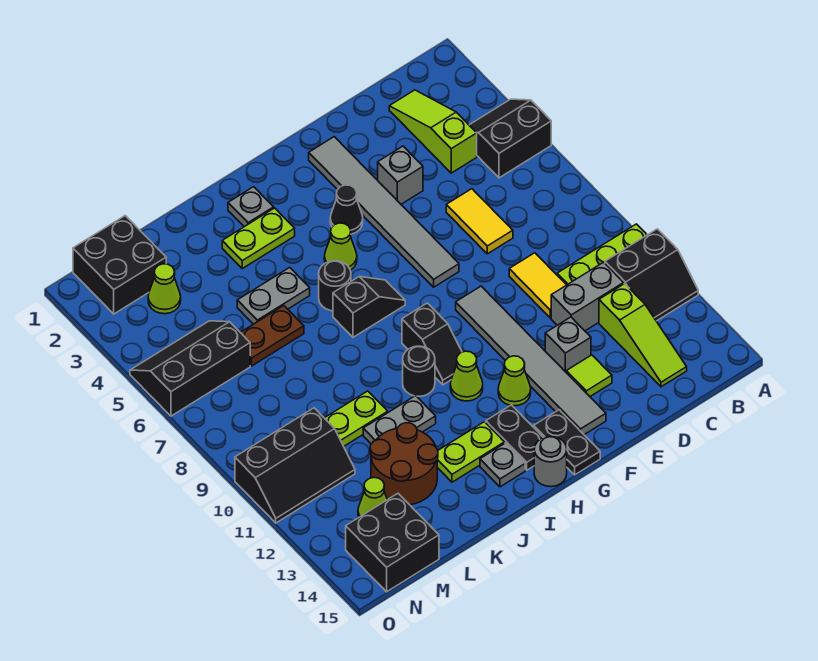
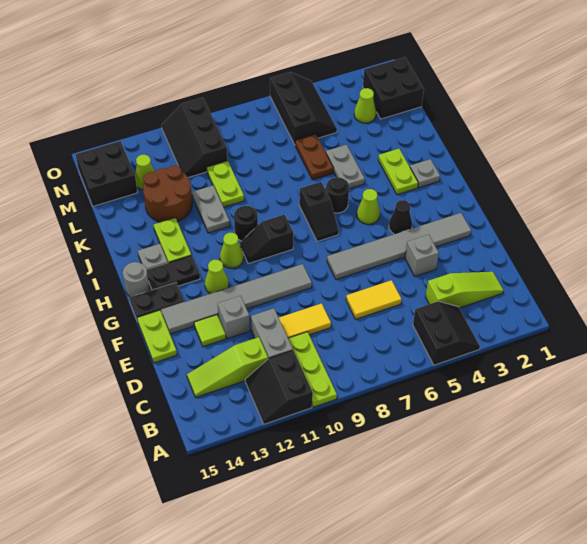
none -> lime 1x2 plate [137,310,177,363]

